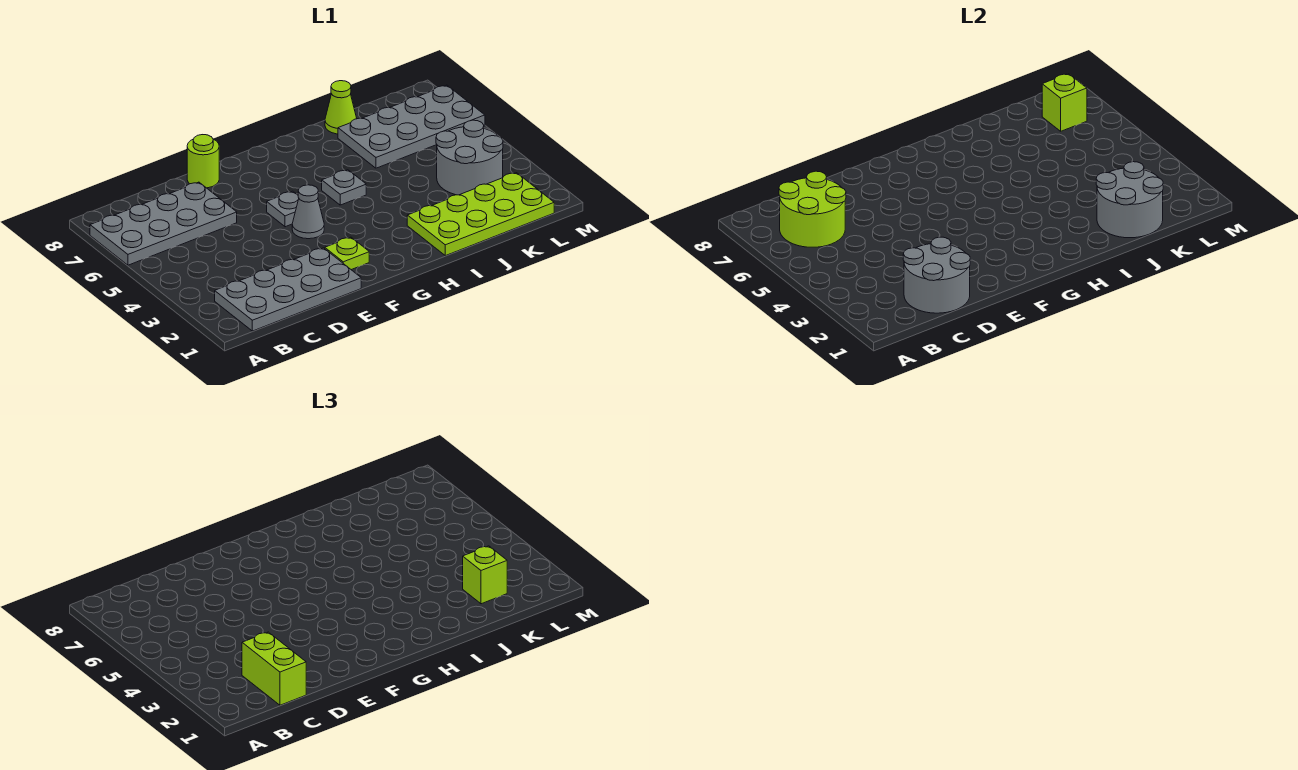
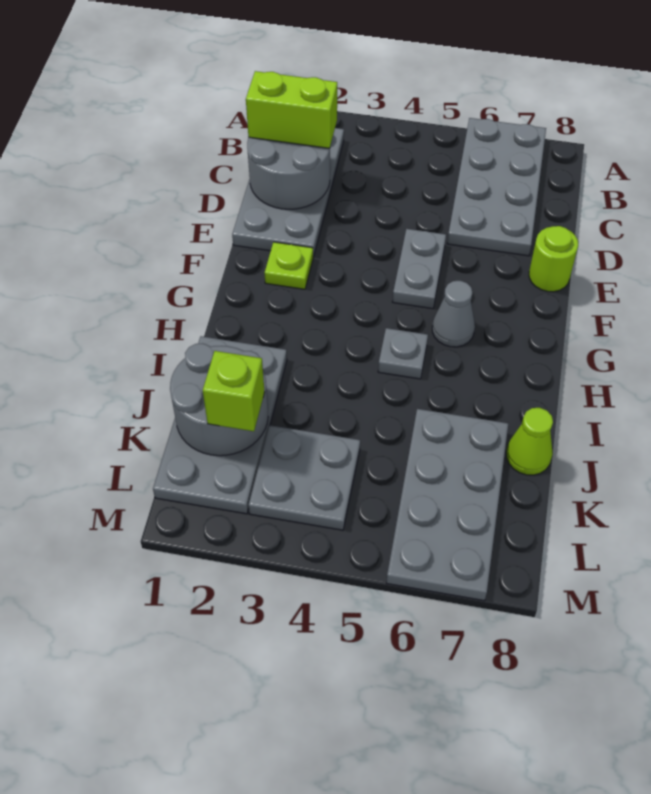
lime 2x2 round brick [779,171,846,247] -> none
grey 1x1 cone [292,185,324,239] -> grey 1x1 cone moved to [432,281,475,347]
grey 1x1 plate [267,191,299,227] -> grey 1x2 plate [392,229,446,309]
lime 2x4 plate [407,173,554,256] -> grey 2x4 plate [153,336,287,514]
grey 2x2 round brick [436,120,503,195] -> grey 2x2 plate [249,425,360,530]
lime 1x1 brick [1042,74,1087,131] -> none

